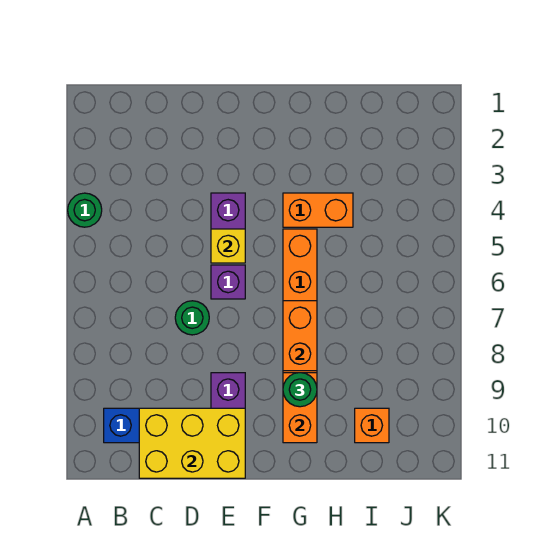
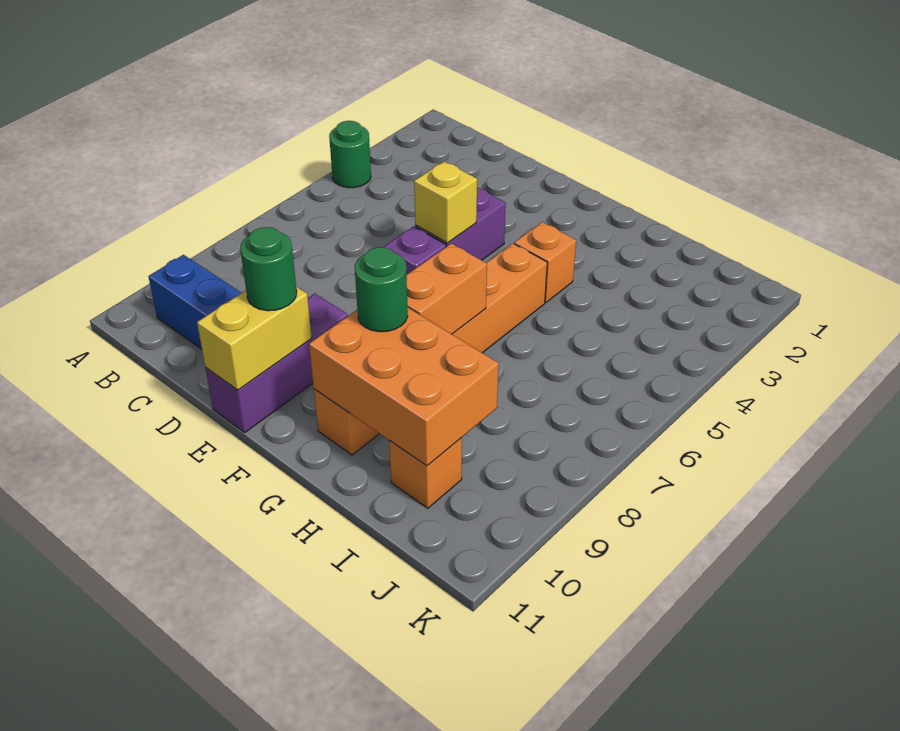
yellow 2x3 brick [139,408,245,478] -> yellow 1x2 brick [197,287,312,390]
green 1x1 round brick [175,301,209,335] -> green 1x1 round brick moved to [240,227,297,311]
orange 1x2 brick [283,193,353,227] -> orange 1x1 brick [514,222,576,303]
orange 1x2 brick [283,373,317,443] -> orange 2x3 brick [309,307,499,466]

